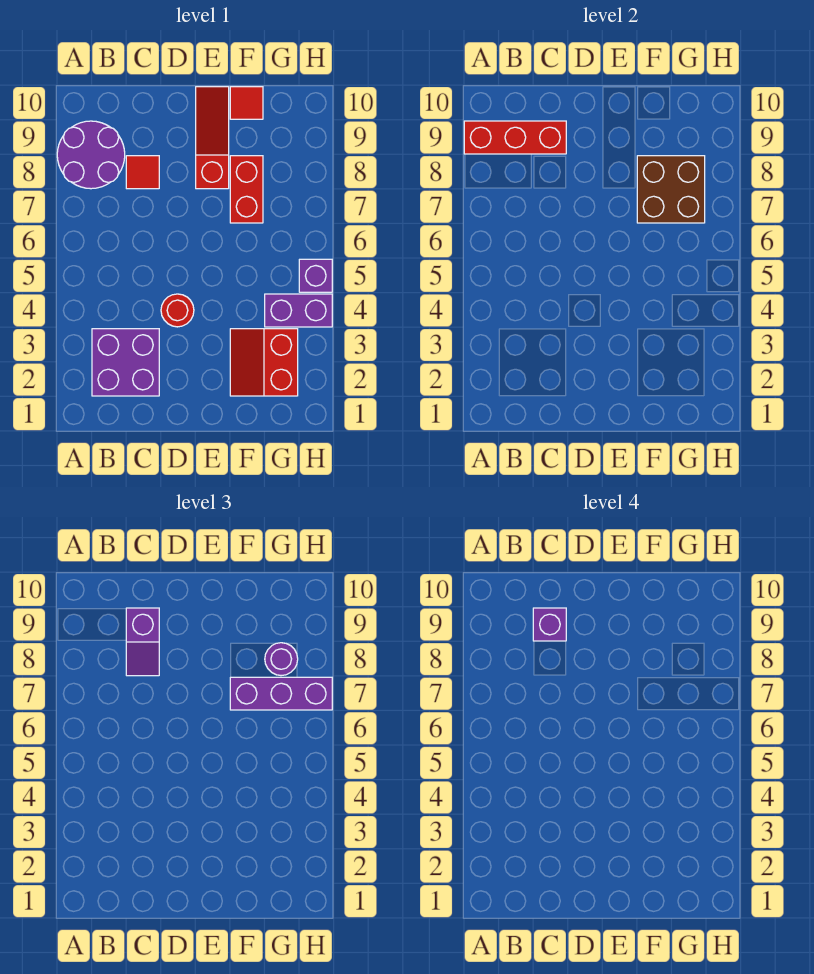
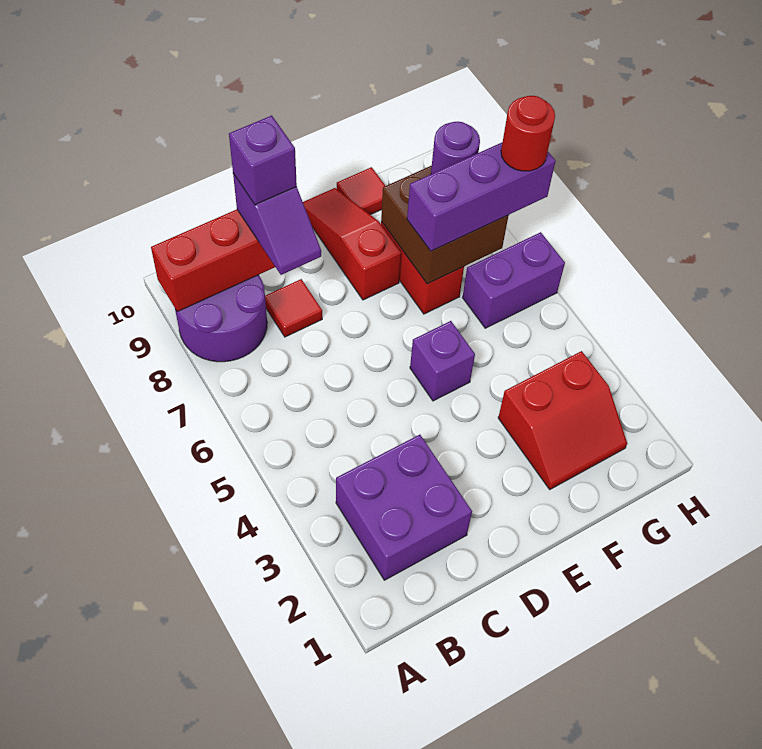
red 1x1 round brick [161,294,194,327] -> red 1x1 round brick moved to [501,96,555,171]
red 2x2 slope [230,329,298,396] -> red 2x2 slope turned to [498,351,627,490]
purple 1x2 brick [265,294,332,327] -> purple 1x2 brick moved to [463,232,565,328]
purple 1x1 brick [299,259,332,292] -> purple 1x1 brick moved to [410,321,475,401]

